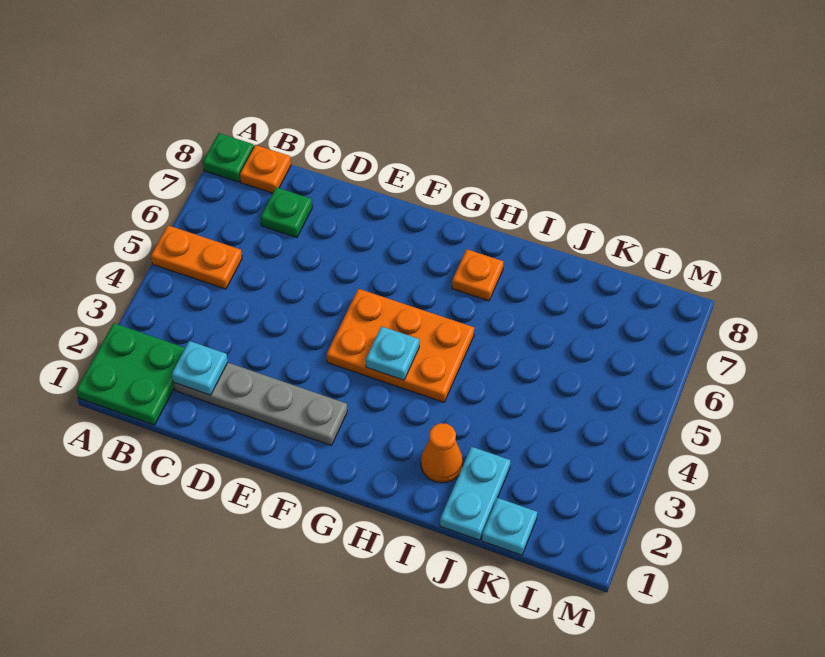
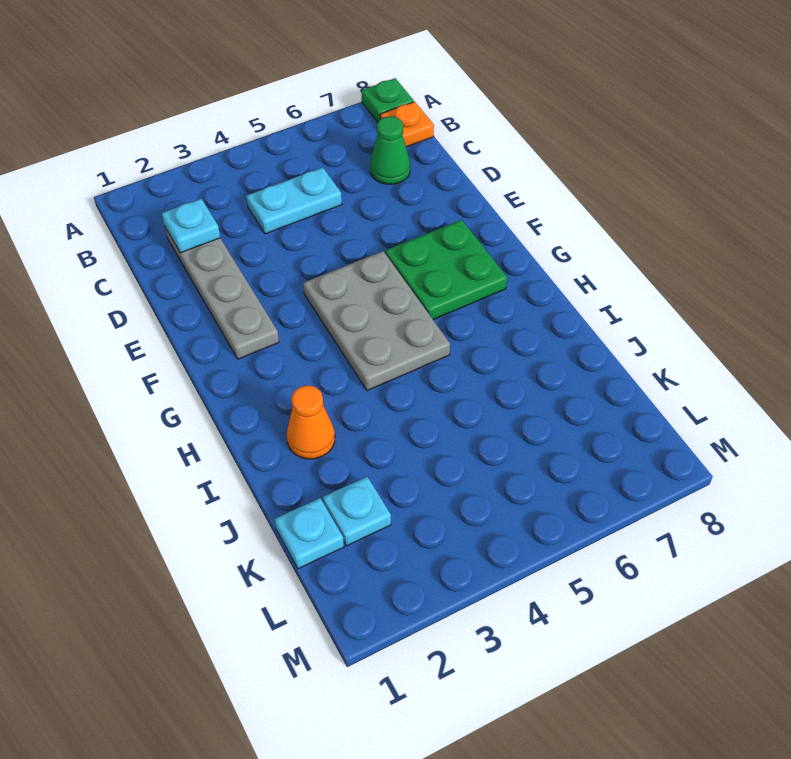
green 2x2 plate [76,323,185,425] -> green 2x2 plate moved to [385,220,507,320]
orange 1x2 plate [151,225,242,289] -> none
green 1x1 plate [260,187,312,237] -> green 1x1 cone [370,116,410,184]
orange 2x3 plate [326,289,474,402] -> grey 2x3 plate [303,251,450,391]
cyan 1x1 plate [366,326,419,380] -> cyan 1x1 plate moved to [323,477,391,546]
orange 1x1 plate [452,249,503,301] -> none
cyan 1x2 plate [440,447,511,540] -> cyan 1x2 plate moved to [246,167,342,234]

